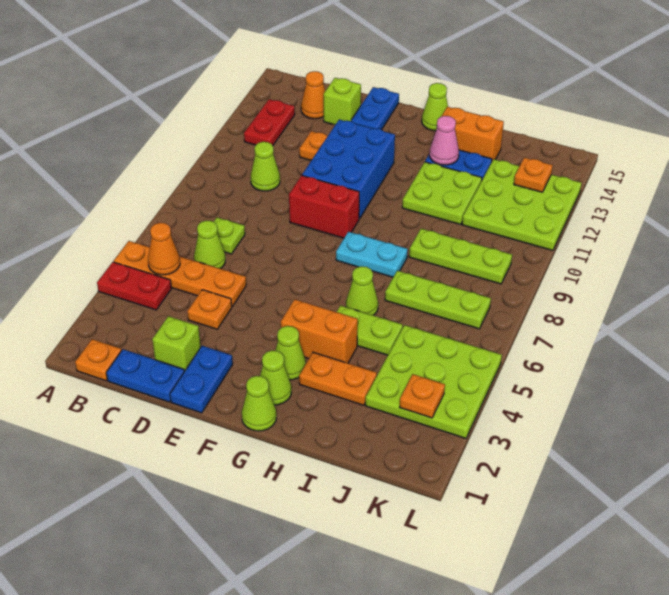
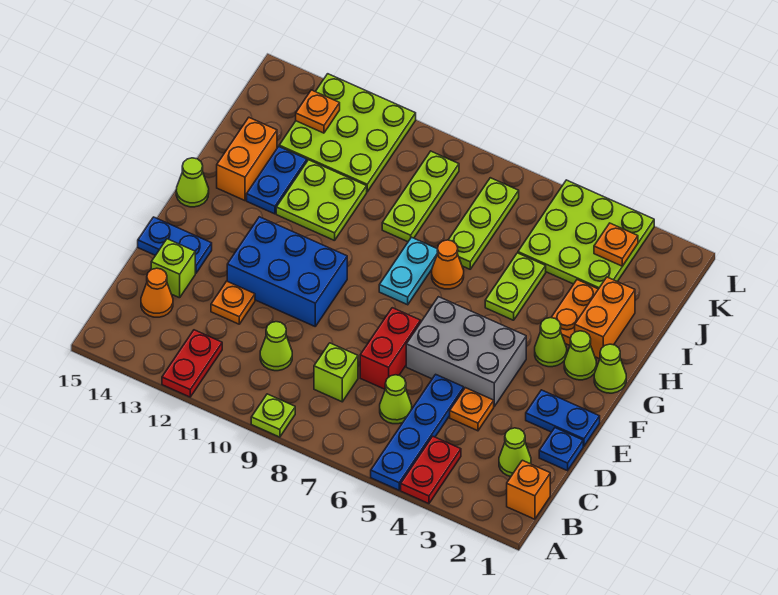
orange 1x4 plate [114,241,246,306] -> blue 1x4 plate [371,374,464,490]
orange 1x1 plate [75,339,122,381] -> orange 1x1 brick [507,460,550,519]
orange 1x1 cone [148,223,180,275] -> orange 1x1 cone moved to [432,240,464,289]
red 1x2 plate [244,99,295,145] -> red 1x2 plate turned to [162,330,222,397]
blue 1x2 plate [106,349,184,402] -> blue 1x1 plate [539,428,583,471]
lime 1x1 plate [214,217,245,254] -> lime 1x1 plate moved to [251,394,295,437]
lime 1x1 brick [152,316,201,372] -> lime 1x1 brick moved to [314,343,358,402]
none -> grey 2x3 brick [406,297,526,406]
red 1x2 brick [289,175,359,238] -> red 1x2 brick moved to [360,308,421,389]
orange 1x2 brick [281,299,358,363] -> orange 1x2 brick moved to [575,277,635,359]
lime 1x1 cone [346,266,378,315] -> lime 1x1 cone moved to [499,428,531,476]
pink 1x1 cone [429,116,459,165] -> none

